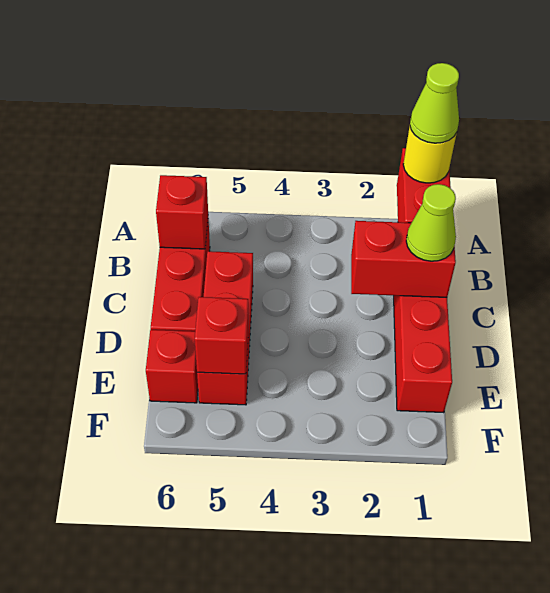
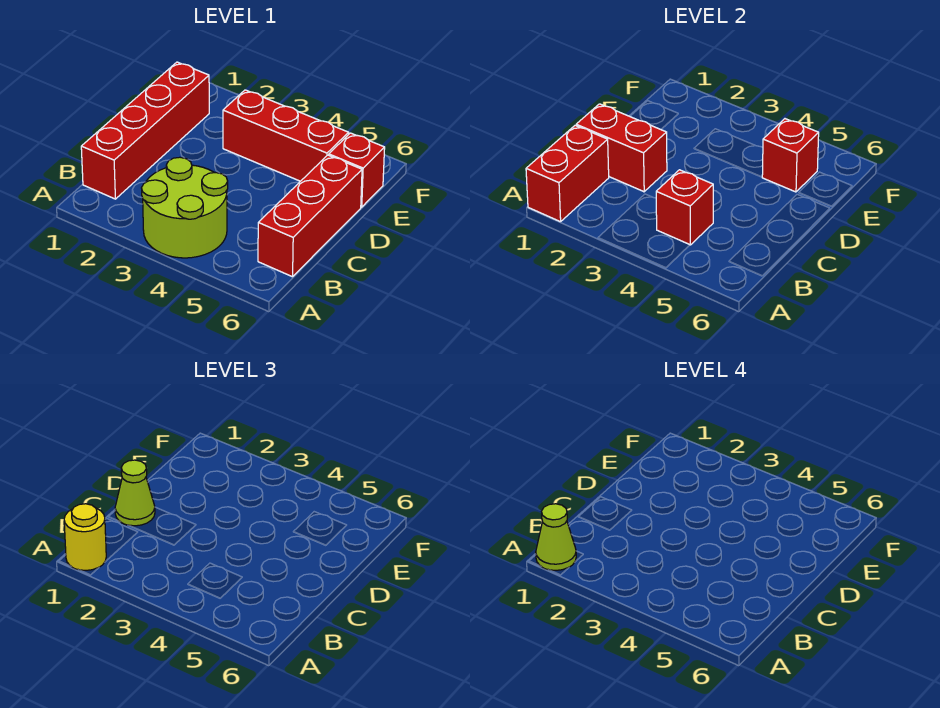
none -> lime 2x2 round brick [142,157,228,258]
red 1x1 brick [156,175,208,249] -> red 1x1 brick moved to [656,170,713,245]
red 1x3 brick [197,251,253,405] -> red 1x3 brick turned to [223,90,349,181]

